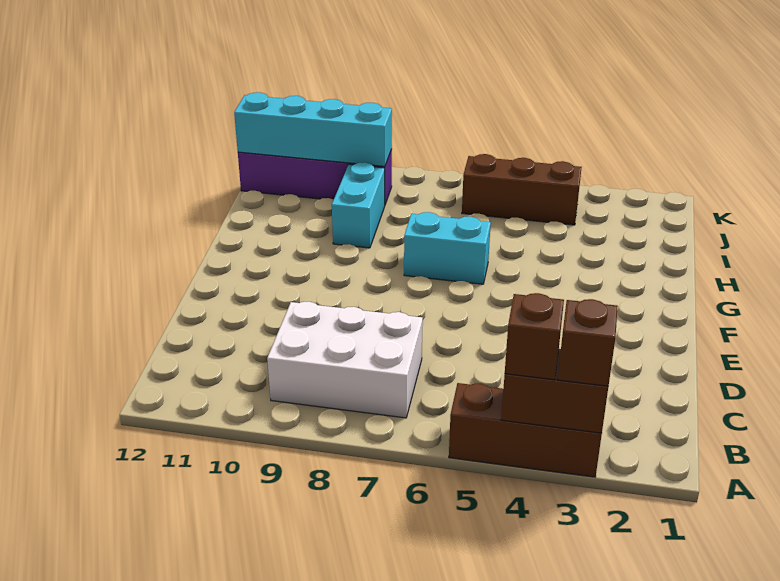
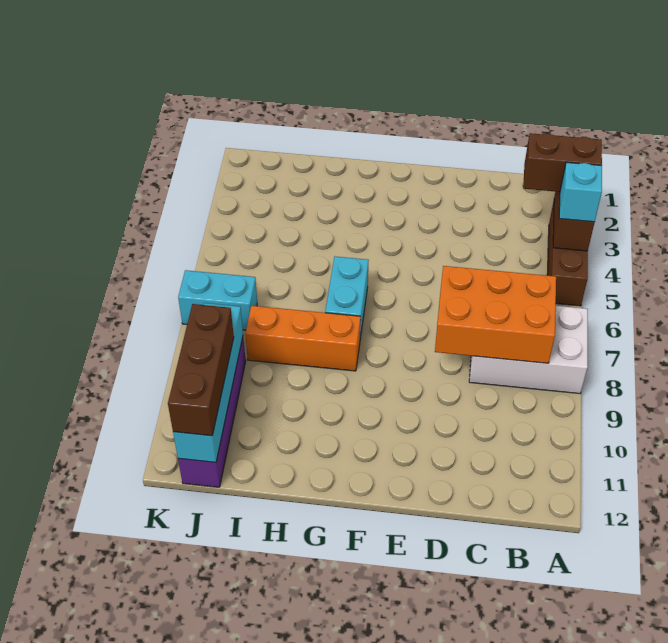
brown 1x1 brick [558,299,618,386] -> brown 1x2 brick [523,133,602,192]
brown 1x1 brick [505,293,564,380] -> cyan 1x1 brick [559,162,602,222]
white 2x3 brick [267,302,423,418] -> white 2x3 brick turned to [469,306,588,394]
none -> orange 2x3 brick [435,266,556,363]
none -> orange 1x3 brick [245,306,361,371]
cyan 1x2 brick [332,162,385,248] -> cyan 1x2 brick moved to [178,270,257,330]
brown 1x3 brick [462,154,582,225] -> brown 1x3 brick moved to [168,304,234,436]

